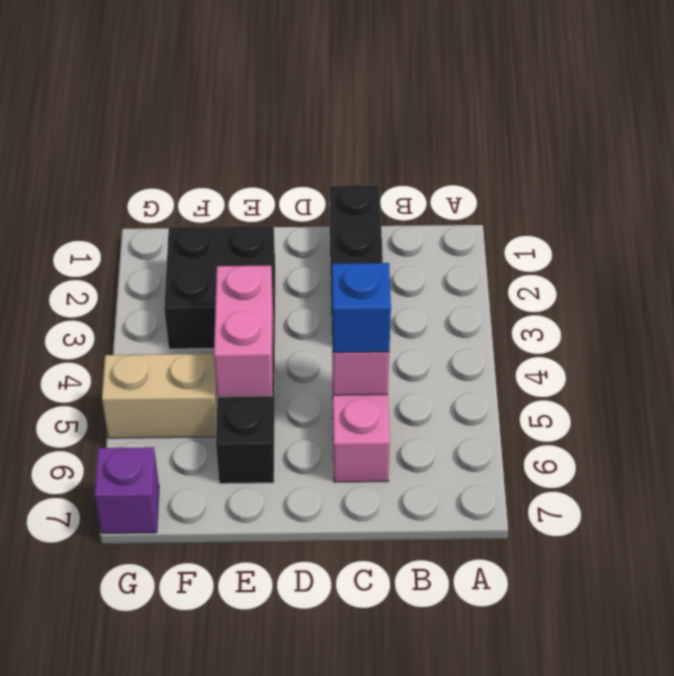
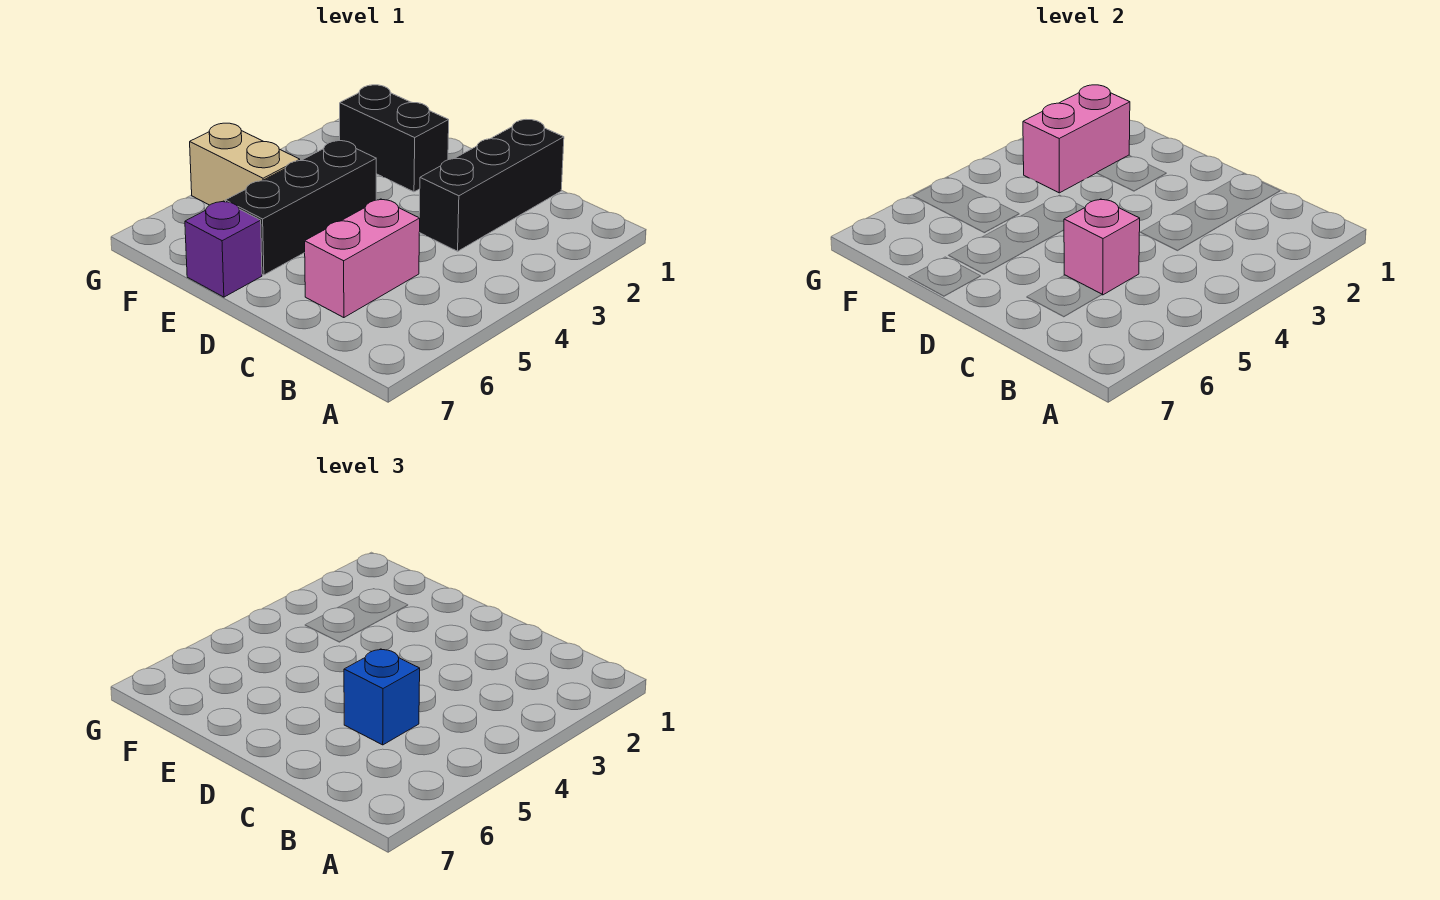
black 2x2 brick [164,226,275,349] -> black 1x2 brick [340,85,449,192]
pink 1x2 brick [214,266,273,397] -> pink 1x2 brick moved to [1023,85,1130,193]
purple 1x1 brick [94,447,159,533] -> purple 1x1 brick moved to [185,201,262,297]

